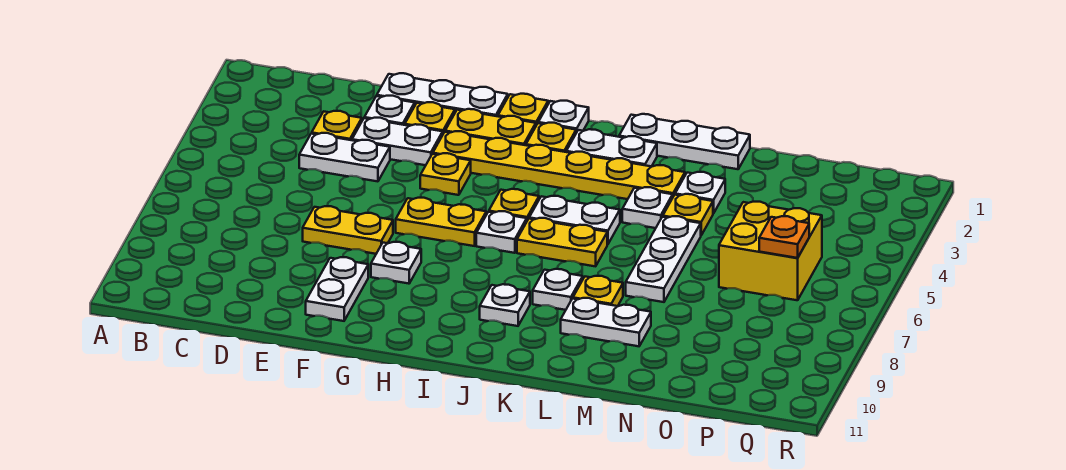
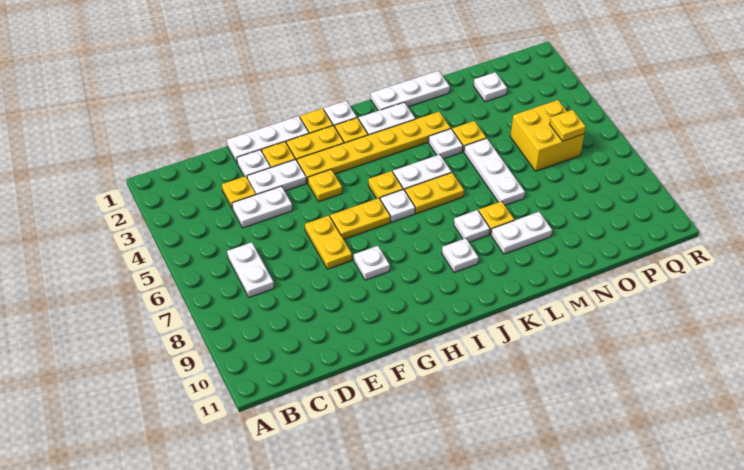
yellow 1x2 plate [303,206,393,254] -> yellow 1x2 plate turned to [305,216,352,269]
white 1x2 plate [306,257,368,321] -> white 1x2 plate moved to [227,242,274,297]
white 1x1 plate [675,172,725,214] -> white 1x1 plate moved to [474,72,507,102]
orange 1x1 plate [759,216,809,258] -> yellow 1x1 plate [550,110,586,141]

